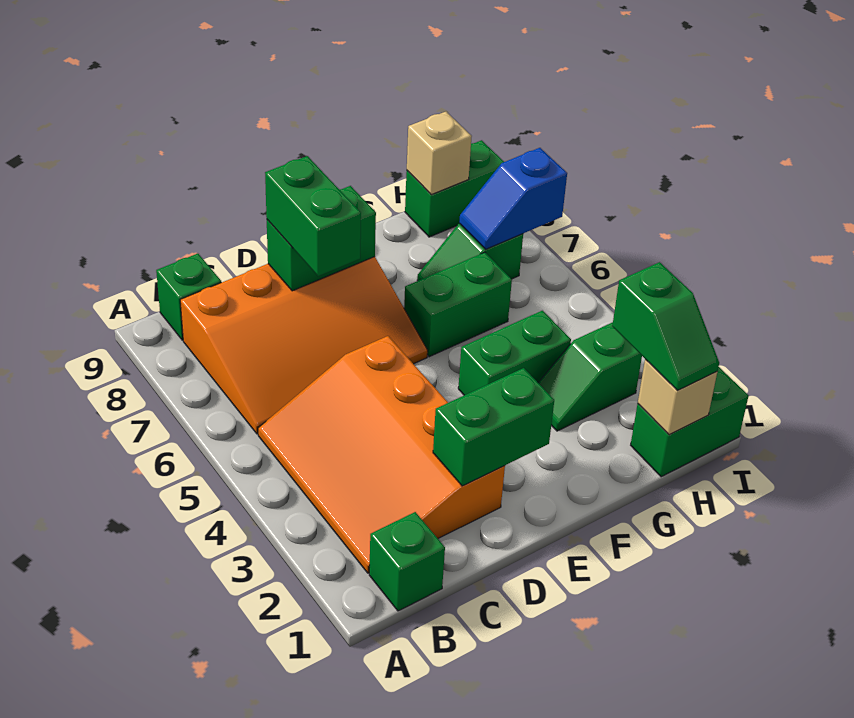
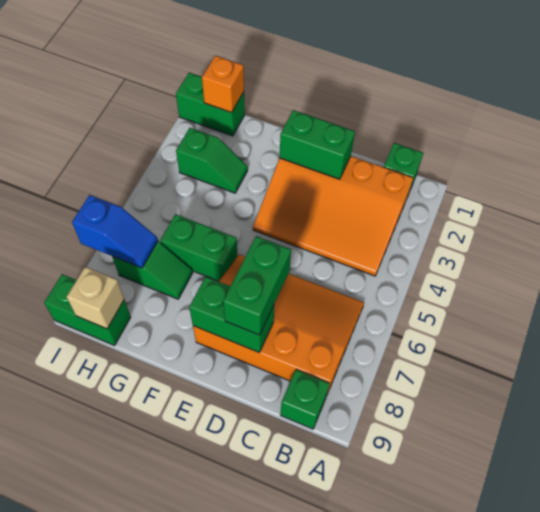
orange 3x4 slope [258,336,505,573] -> orange 3x4 slope turned to [253,156,413,276]
green 1x2 brick [458,310,571,395] -> none
tan 1x1 brick [638,360,717,435] -> orange 1x1 brick [202,56,244,113]
green 1x2 slope [612,262,719,390] -> none

